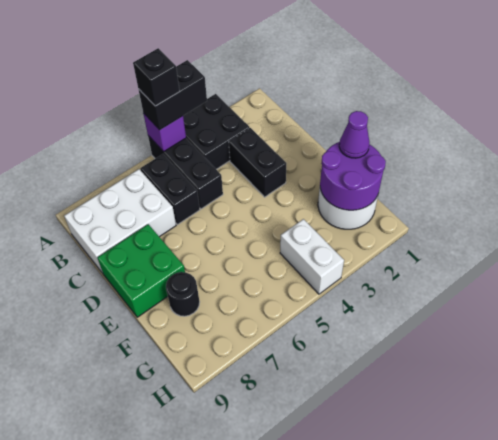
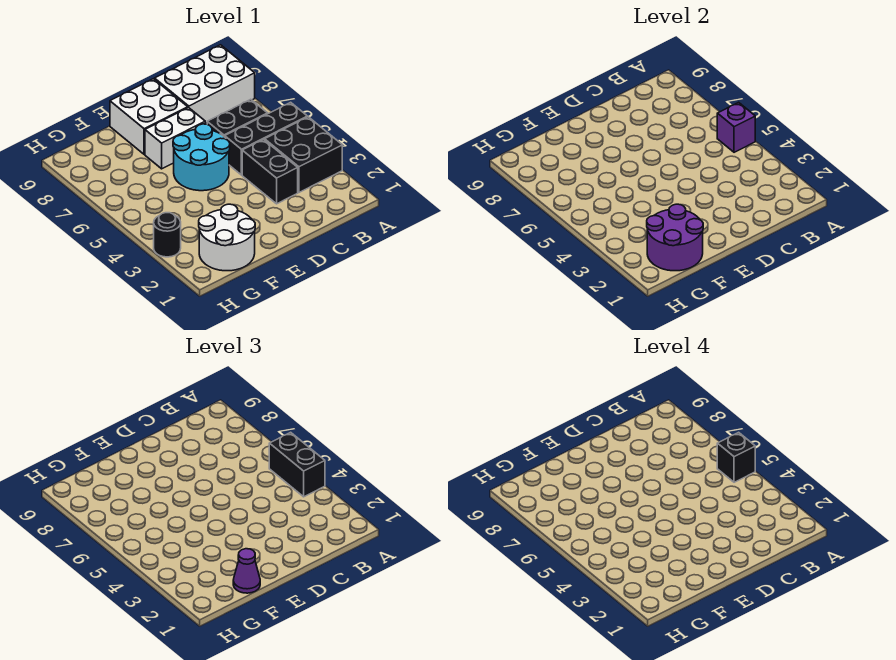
white 2x3 brick [64,169,176,273] -> white 2x3 brick turned to [155,45,255,124]
black 1x2 brick [229,128,286,197] -> black 1x2 brick turned to [242,140,298,204]
none -> cyan 2x2 round brick [173,124,230,191]
green 2x2 brick [97,224,185,317] -> white 2x2 brick [110,79,188,154]
black 1x1 round brick [166,272,200,316] -> black 1x1 round brick moved to [154,213,181,257]
white 1x2 brick [280,219,344,294] -> white 1x2 brick moved to [145,107,205,169]

